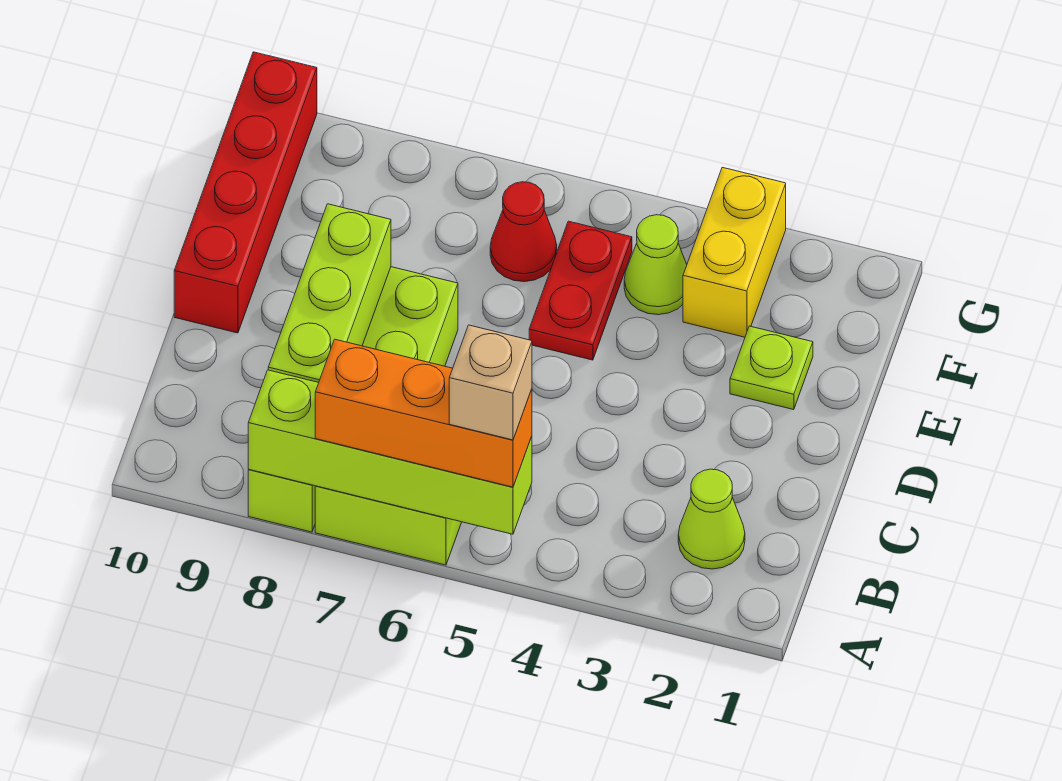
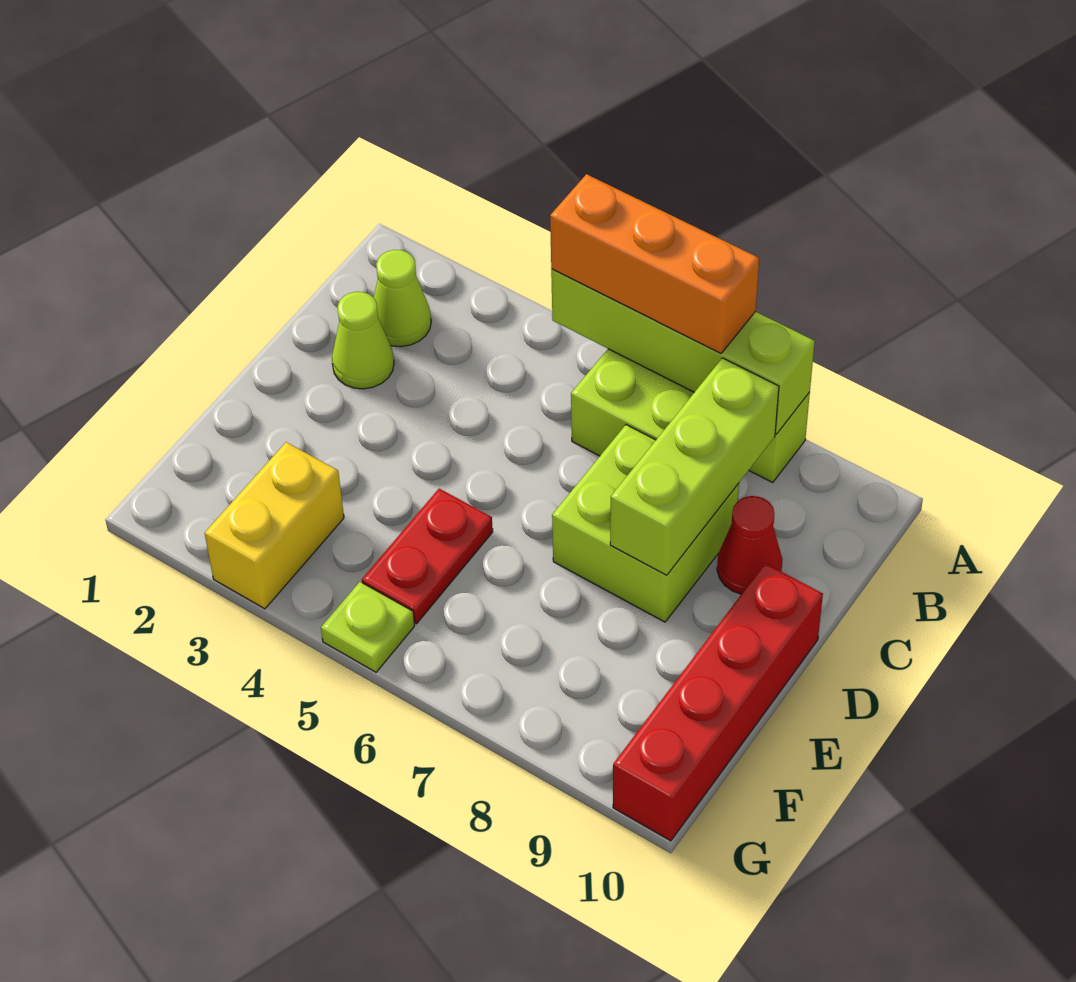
tan 1x1 brick [449,325,532,440] -> none
lime 1x1 plate [730,326,813,410] -> lime 1x1 plate moved to [321,582,415,672]
lime 1x1 cone [624,215,687,315] -> lime 1x1 cone moved to [332,292,394,389]
red 1x1 cone [490,182,557,282] -> red 1x1 cone moved to [717,496,782,594]

